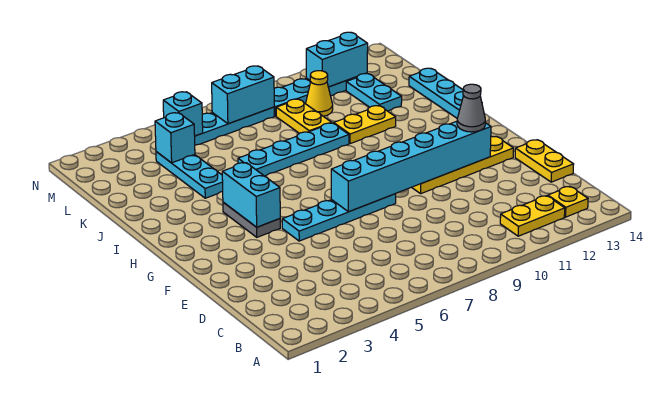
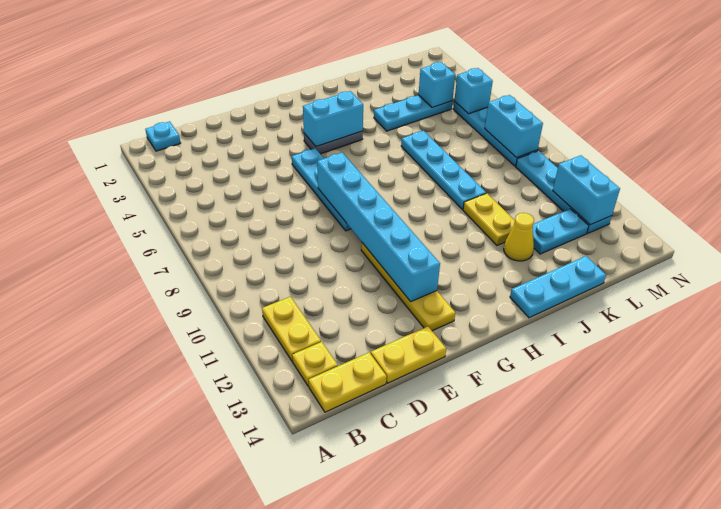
none -> cyan 1x1 plate [145,121,180,151]
grey 1x1 cone [457,84,485,132] -> none
yellow 1x2 plate [276,99,331,133] -> yellow 1x2 plate moved to [309,353,387,412]
yellow 1x1 cone [306,71,333,116] -> yellow 1x1 cone moved to [504,213,534,261]

